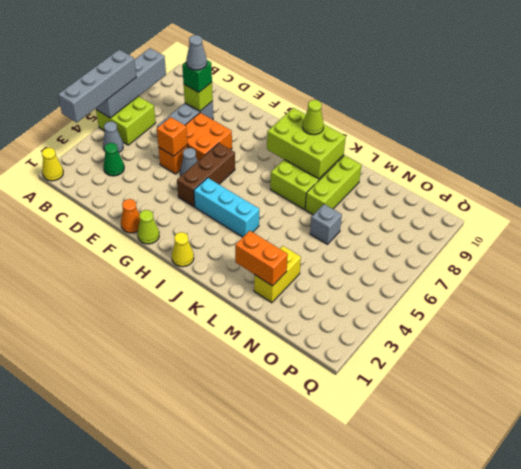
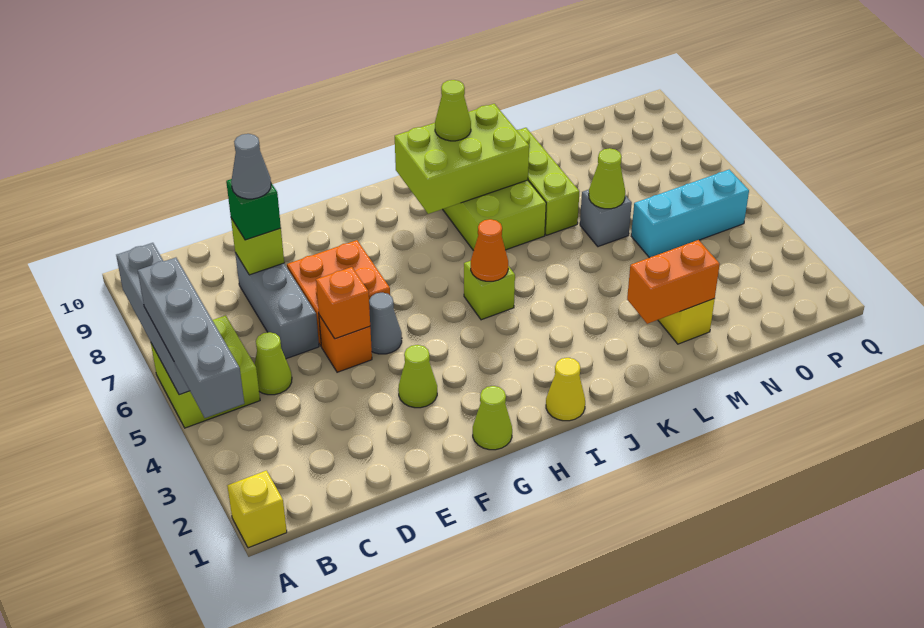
yellow 1x1 cone [42,148,63,181] -> yellow 1x1 brick [227,471,287,548]
grey 1x1 cone [103,122,123,152] -> none
green 1x1 cone [104,143,124,176] -> none
none -> lime 1x1 cone [255,332,292,395]
orange 1x1 cone [121,199,140,233] -> orange 1x1 cone moved to [471,219,508,281]
none -> lime 1x1 cone [398,345,437,408]
brown 1x3 brick [177,143,235,207] -> none
cyan 1x3 brick [194,178,259,237] -> cyan 1x3 brick moved to [631,170,749,258]
none -> lime 1x1 brick [464,261,515,320]
none -> lime 1x1 cone [589,148,625,209]

